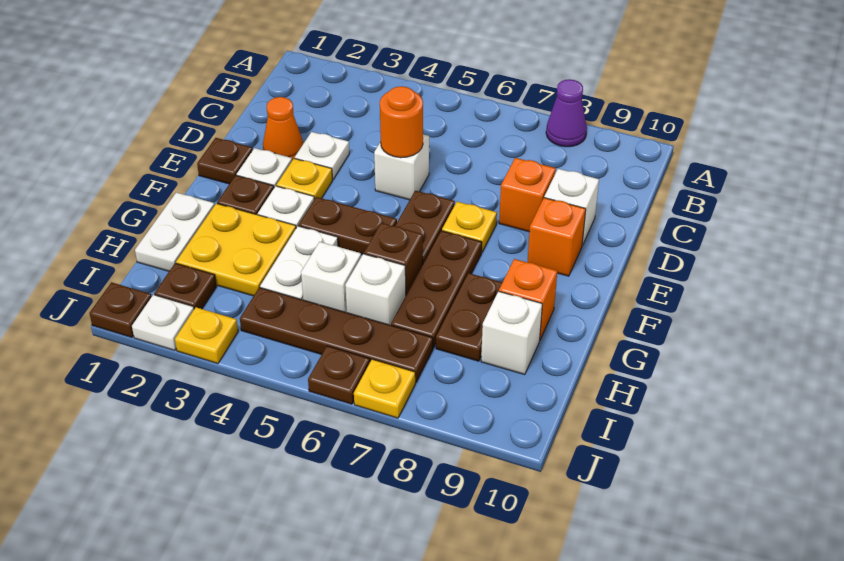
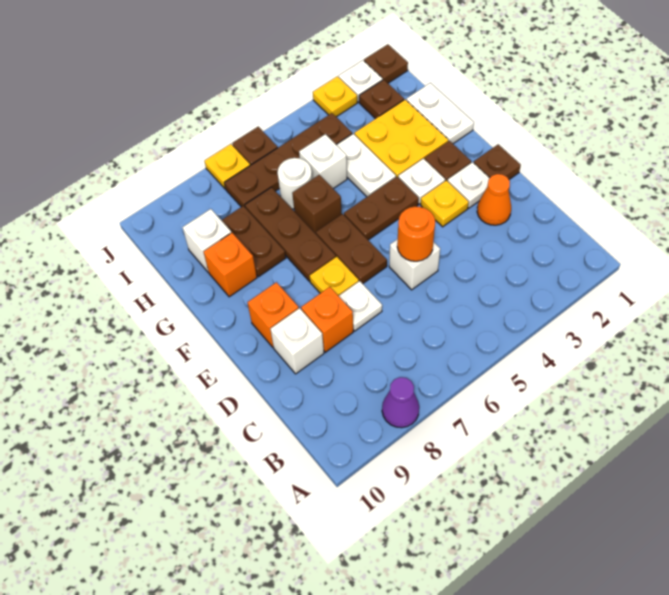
white 1x1 plate [295,132,349,179] -> white 1x1 plate moved to [339,281,382,331]
white 1x1 brick [345,254,406,325] -> white 1x1 round brick [277,158,312,209]

